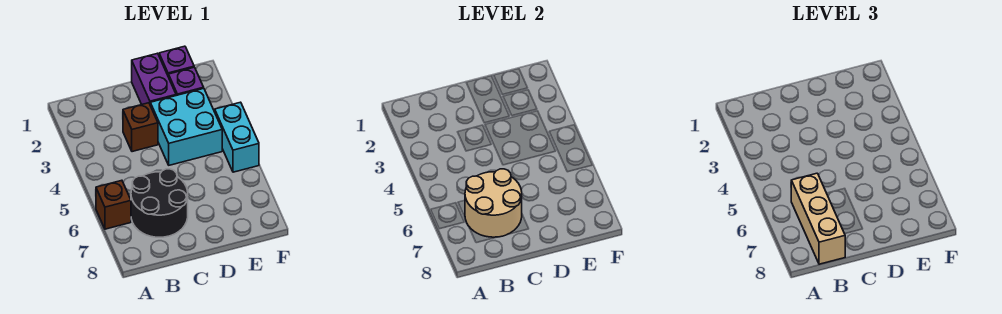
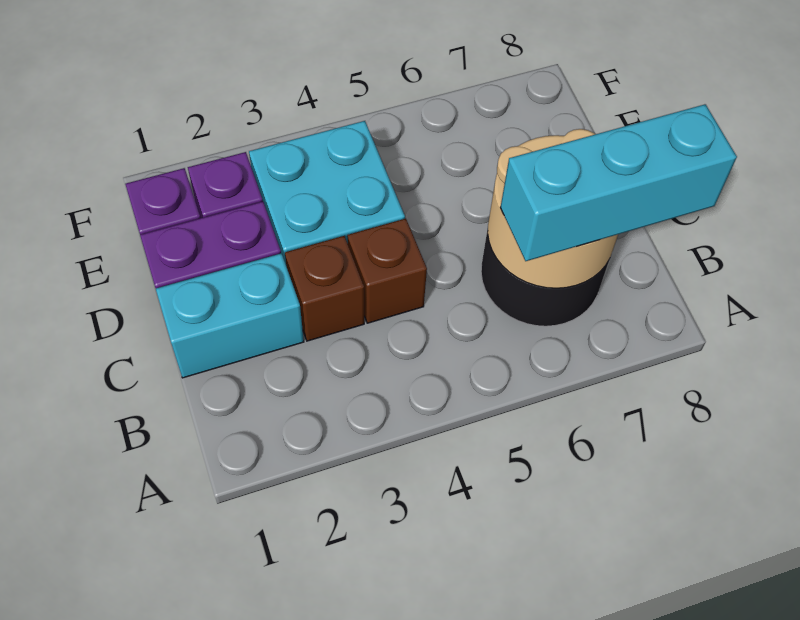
brown 1x1 brick [96,180,131,229] -> brown 1x1 brick moved to [347,219,427,323]
tan 1x3 brick [791,173,845,264] -> cyan 1x3 brick [500,104,737,261]
cyan 1x2 brick [214,102,259,172] -> cyan 1x2 brick moved to [156,253,304,378]

